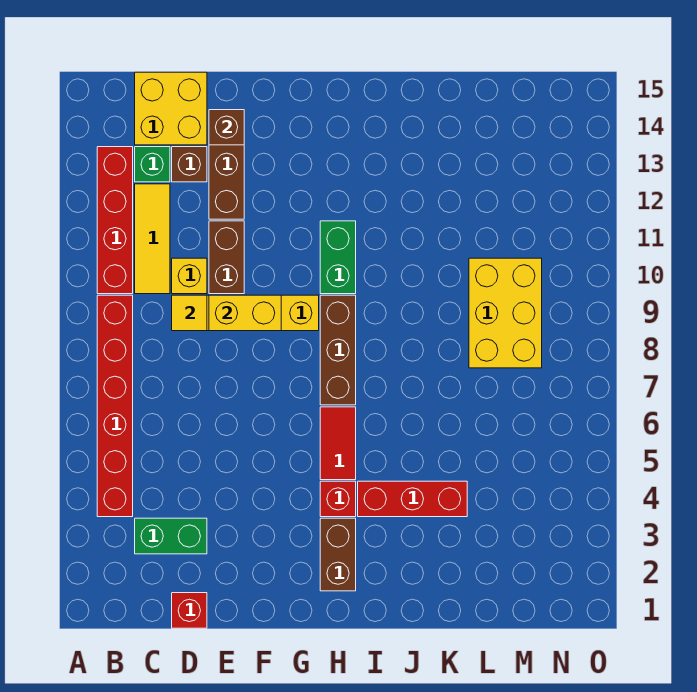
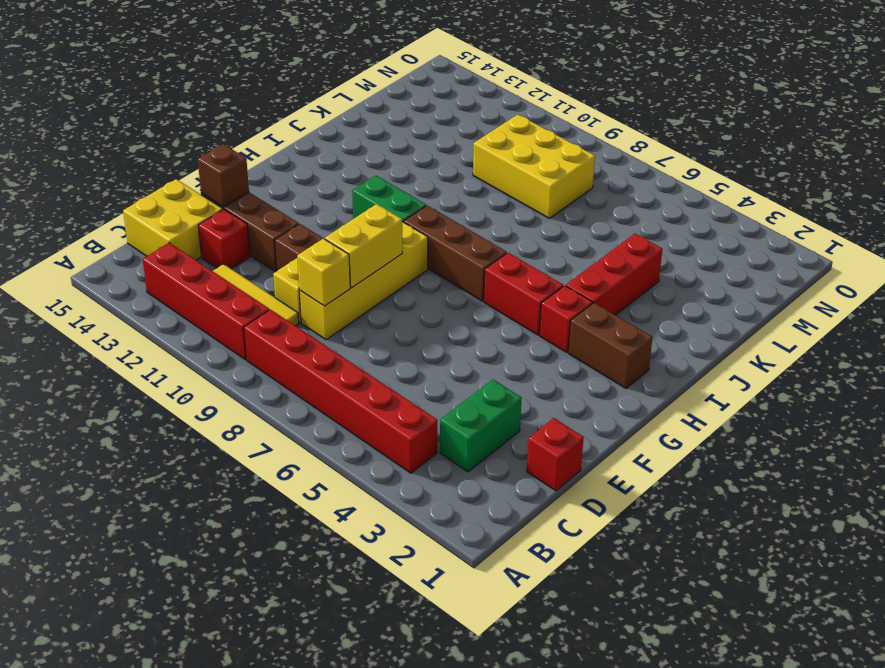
green 1x1 brick [135,147,170,182] -> none
yellow 1x1 tile [172,295,207,331] -> yellow 1x1 brick [297,238,350,306]
brown 1x1 brick [172,147,207,182] -> red 1x1 brick [198,209,250,269]
red 1x2 tile [320,407,356,480] -> red 1x2 brick [484,253,563,335]

